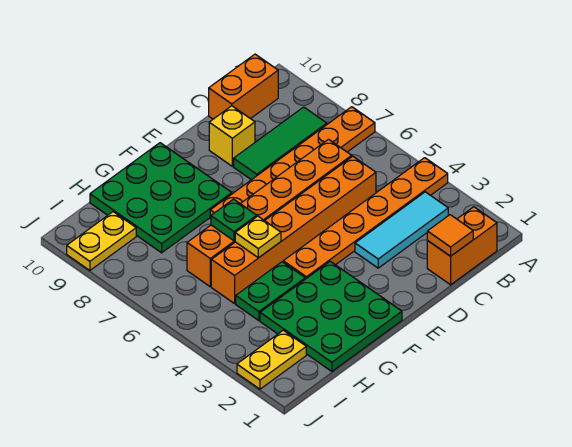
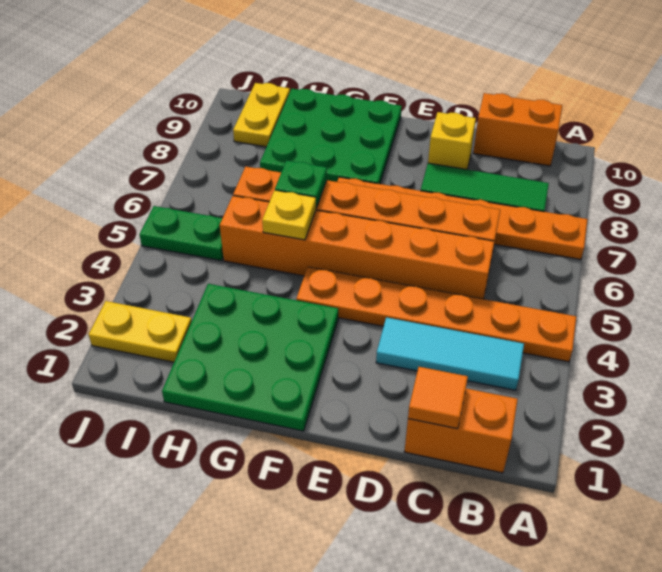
green 1x2 plate [236,262,305,321] -> green 1x2 plate moved to [139,206,223,261]
yellow 1x2 plate [67,212,136,270] -> yellow 1x2 plate turned to [233,83,290,147]

